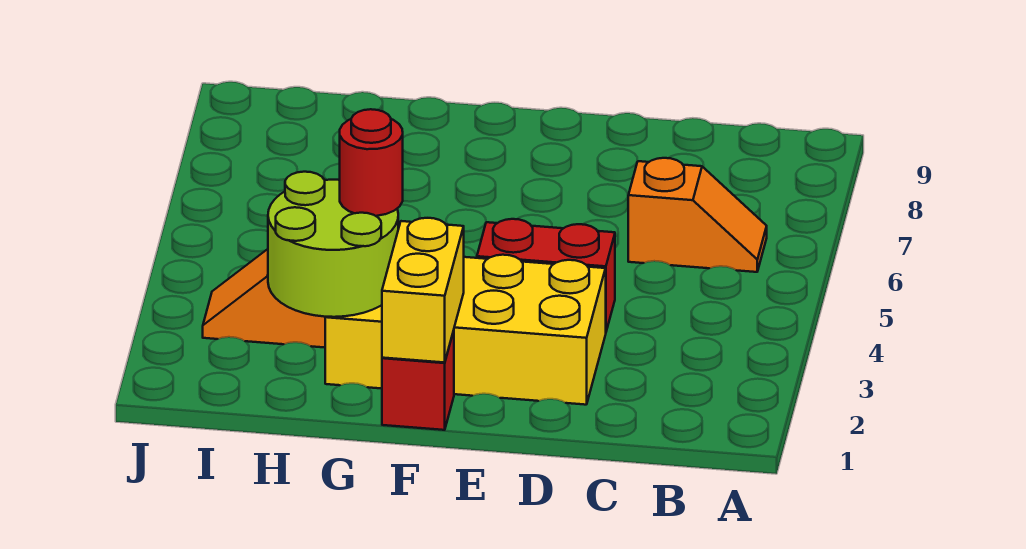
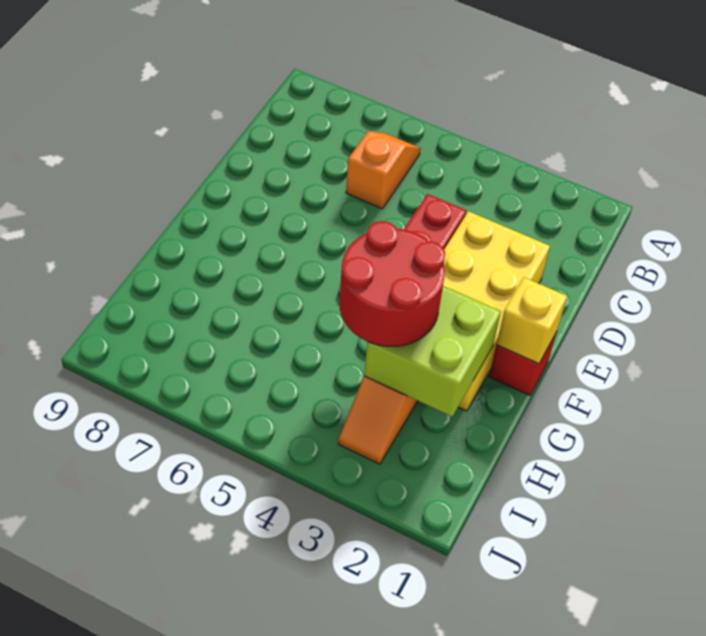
yellow 1x2 brick [382,218,464,363] -> yellow 1x1 brick [496,277,567,364]
lime 2x2 round brick [268,172,398,317] -> lime 2x2 brick [364,286,501,416]
red 1x1 round brick [340,109,403,216] -> red 2x2 round brick [339,221,445,346]

